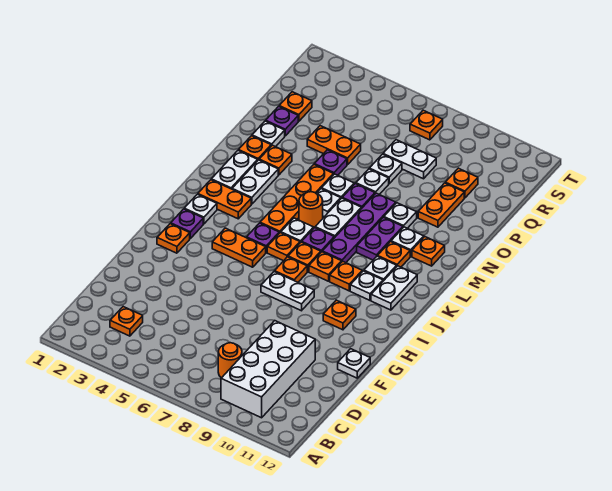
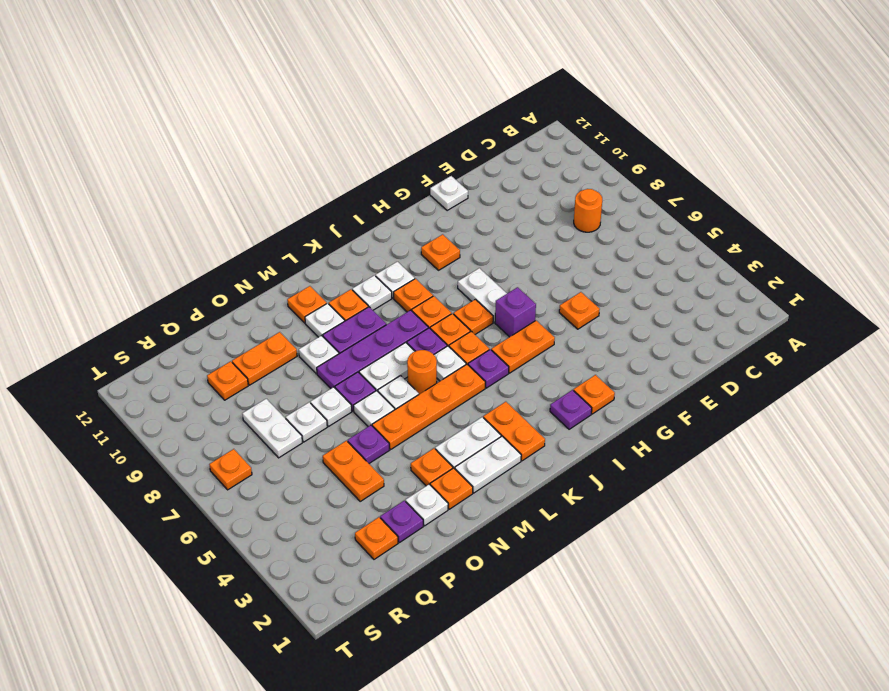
white 2x4 brick [221,321,315,418] -> none
orange 1x1 plate [110,307,143,336] -> orange 1x1 plate moved to [559,292,600,329]
none -> purple 1x1 brick [495,287,536,337]
orange 1x2 plate [212,228,266,267] -> orange 1x2 plate turned to [491,321,555,373]
white 1x1 plate [184,194,217,224] -> none
white 1x2 plate [371,266,417,310] -> none

